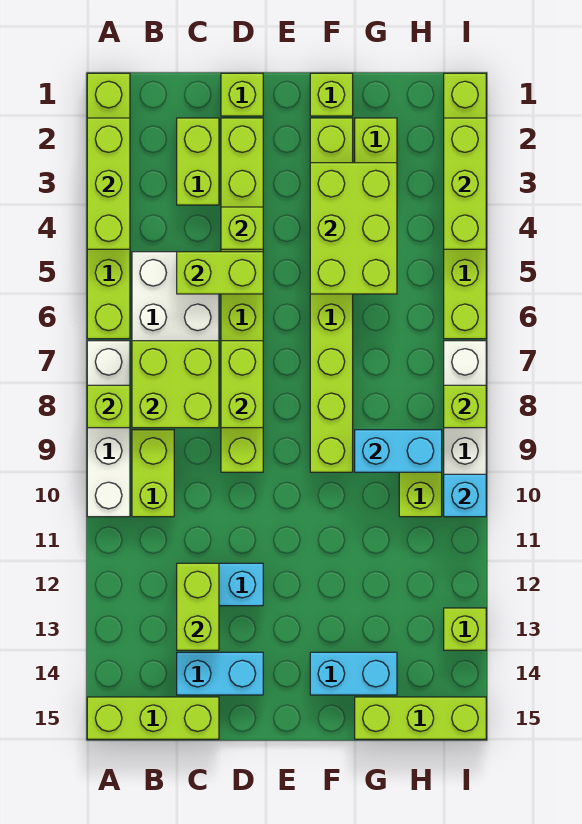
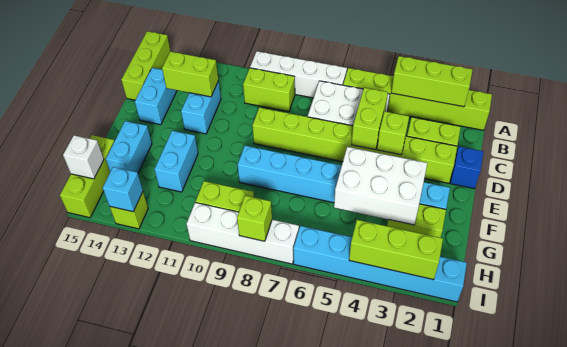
lime 1x1 brick [87,385,130,428] -> none
lime 2x2 brick [132,341,219,428] -> none
lime 1x1 brick [221,73,263,116] -> blue 1x1 brick [450,147,483,189]
lime 1x2 brick [221,341,263,428] -> none
lime 1x1 brick [310,73,353,116] -> none
lime 1x8 brick [310,118,353,472] -> cyan 1x8 brick [238,146,450,209]
lime 2x3 brick [310,163,397,294] -> white 2x3 brick [334,147,427,225]
cyan 1x2 brick [355,430,442,472] -> cyan 1x2 brick moved to [154,131,198,192]
none -> white 1x1 brick [63,135,104,179]
lime 1x6 brick [444,73,486,339] -> cyan 1x6 brick [293,226,467,302]
cyan 1x1 brick [444,474,486,517] -> cyan 1x1 brick moved to [103,167,143,212]

